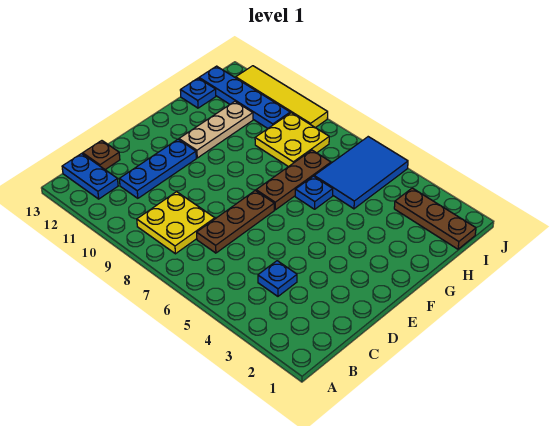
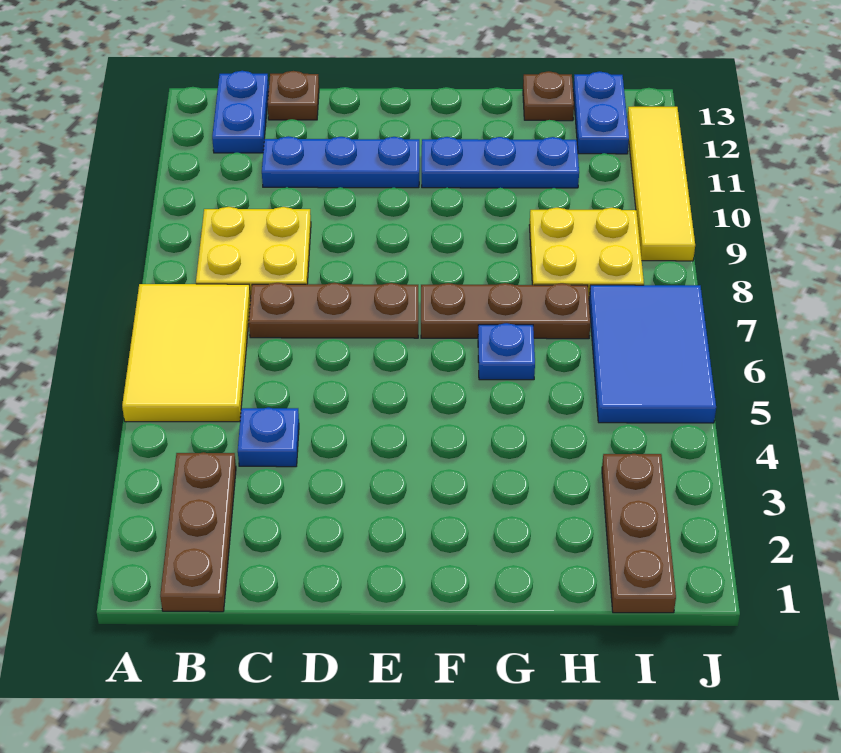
none -> yellow 2x3 tile [122,284,251,422]
none -> brown 1x3 plate [160,452,236,612]
tan 1x3 plate [179,102,253,158] -> blue 1x3 plate [422,137,579,188]
blue 2x3 tile [314,137,408,209] -> blue 2x3 tile turned to [589,285,716,423]
blue 1x1 plate [180,78,216,108] -> brown 1x1 plate [523,71,574,121]
blue 1x4 plate [199,66,290,128] -> blue 1x2 plate [573,71,629,154]

